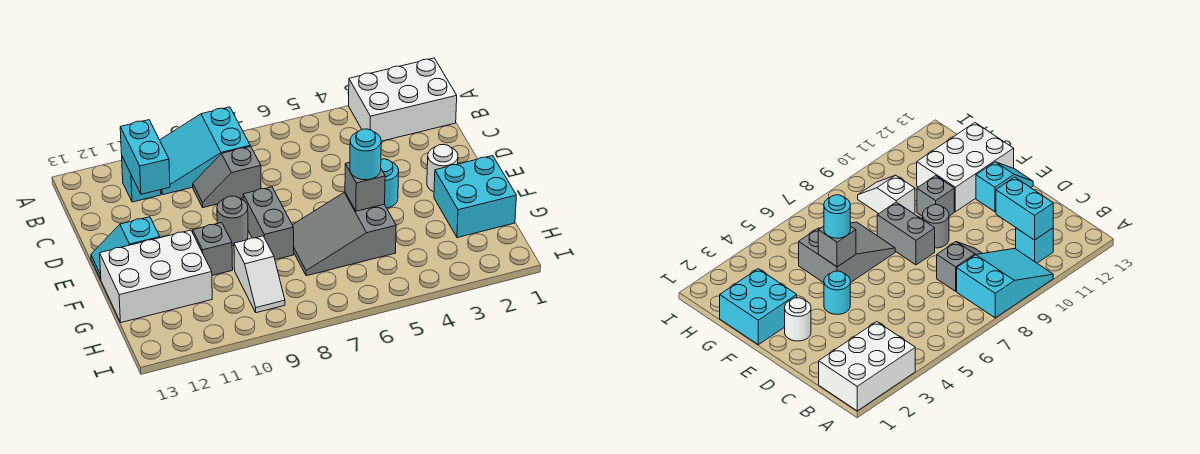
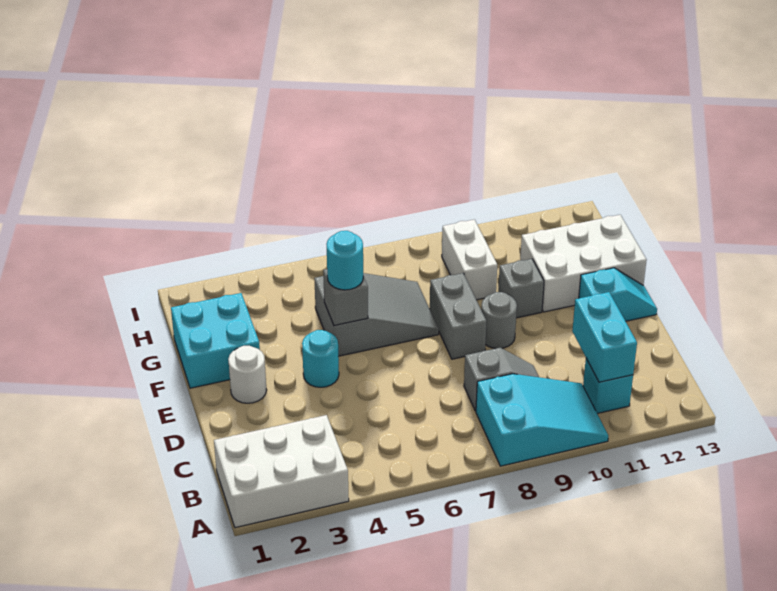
white 1x2 slope [234,236,285,313] -> white 1x2 brick [442,219,497,300]

